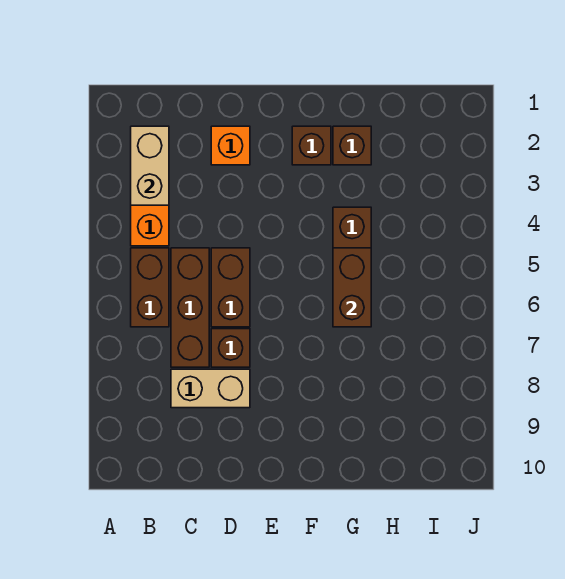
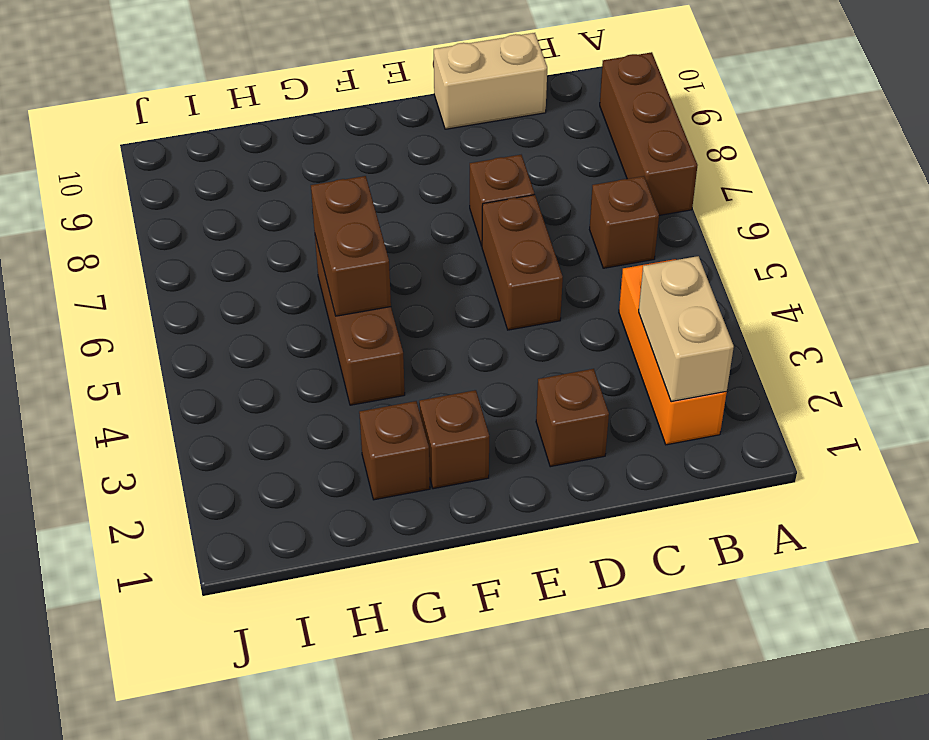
brown 1x2 brick [131,248,169,327] -> brown 1x1 brick [590,176,659,268]
brown 1x3 brick [171,248,209,367] -> brown 1x3 brick moved to [600,52,698,215]
tan 1x2 brick [171,369,250,408] -> tan 1x2 brick moved to [434,33,547,129]
orange 1x1 brick [211,126,250,165] -> brown 1x1 brick [536,369,609,467]

